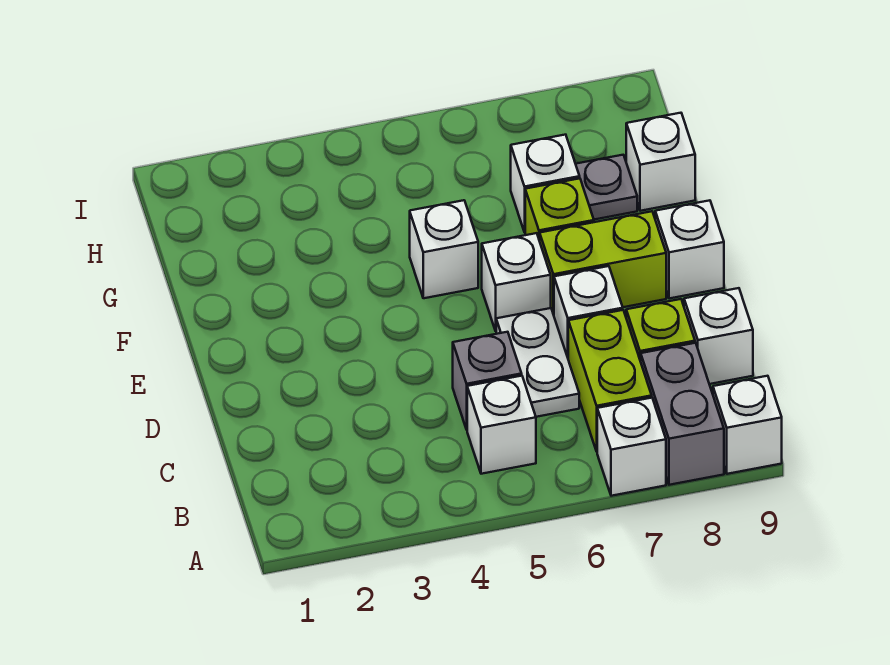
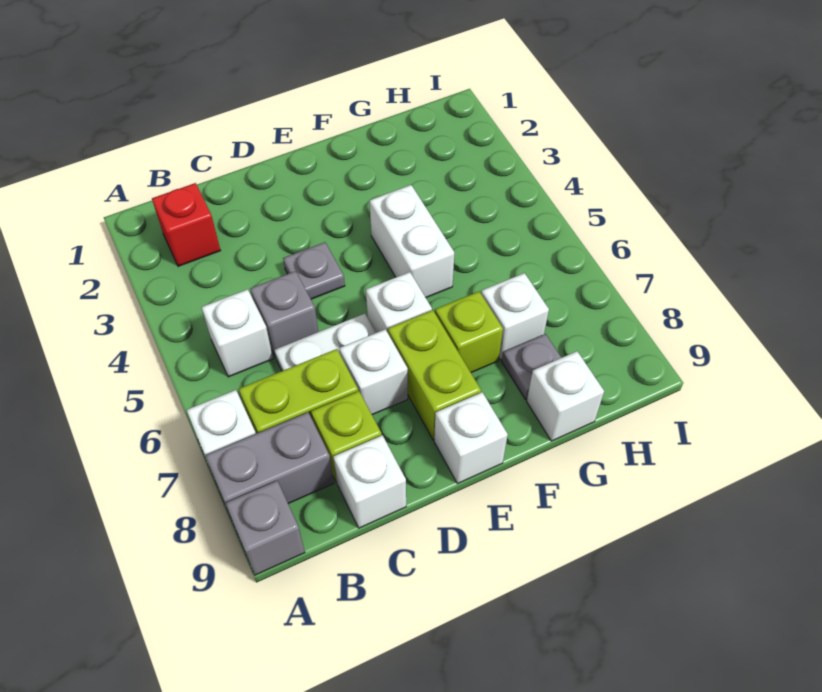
white 1x1 brick [713,376,782,474] -> grey 1x1 brick [226,481,305,575]
none -> red 1x1 brick [152,183,221,266]
none -> grey 1x1 plate [283,242,345,299]
white 1x1 brick [410,200,478,298] -> white 1x2 brick [370,185,454,298]

